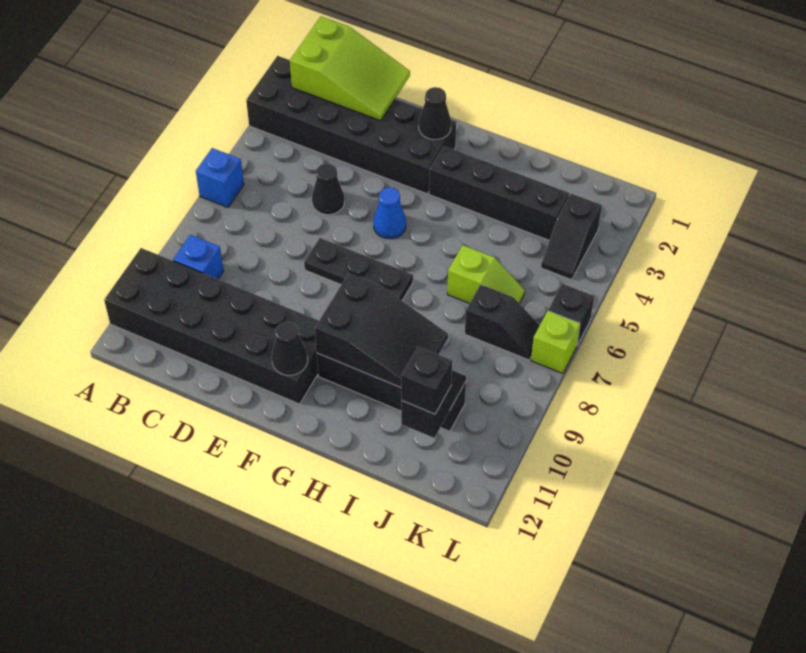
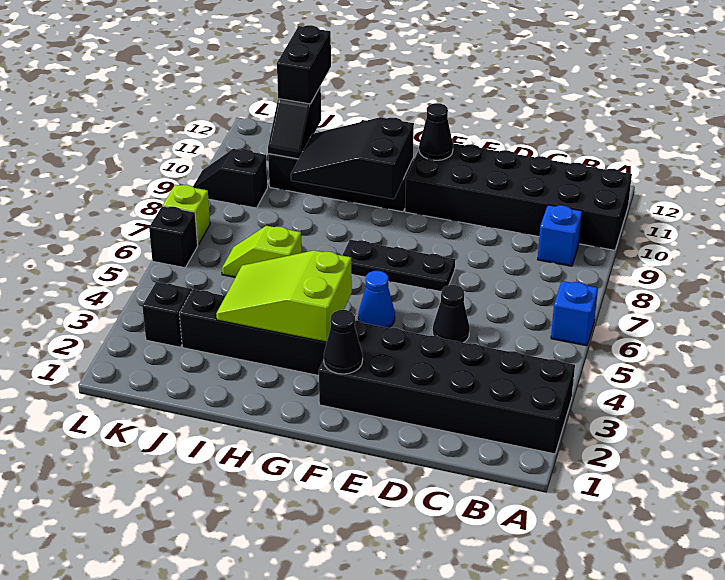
lime 2x3 slope [290,17,410,121] -> lime 2x3 slope moved to [216,250,352,342]
black 1x2 slope [465,284,540,360] -> black 1x2 slope moved to [193,149,267,208]
black 1x1 brick [401,347,452,414] -> black 1x2 brick [277,25,331,104]

